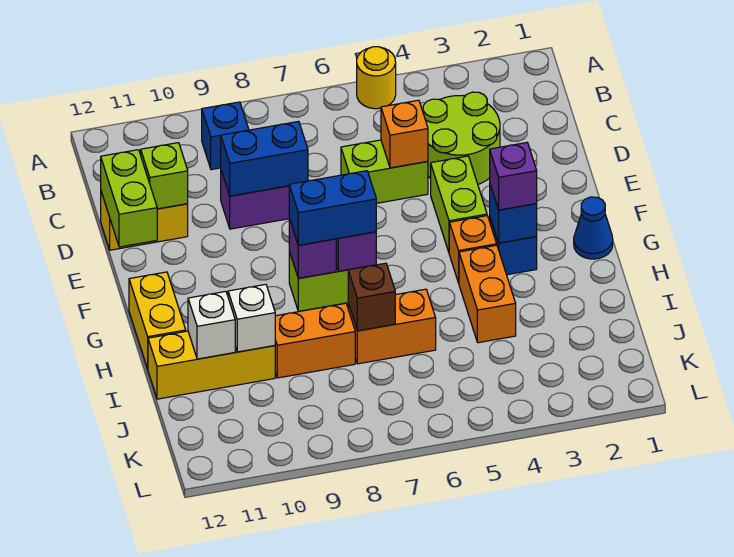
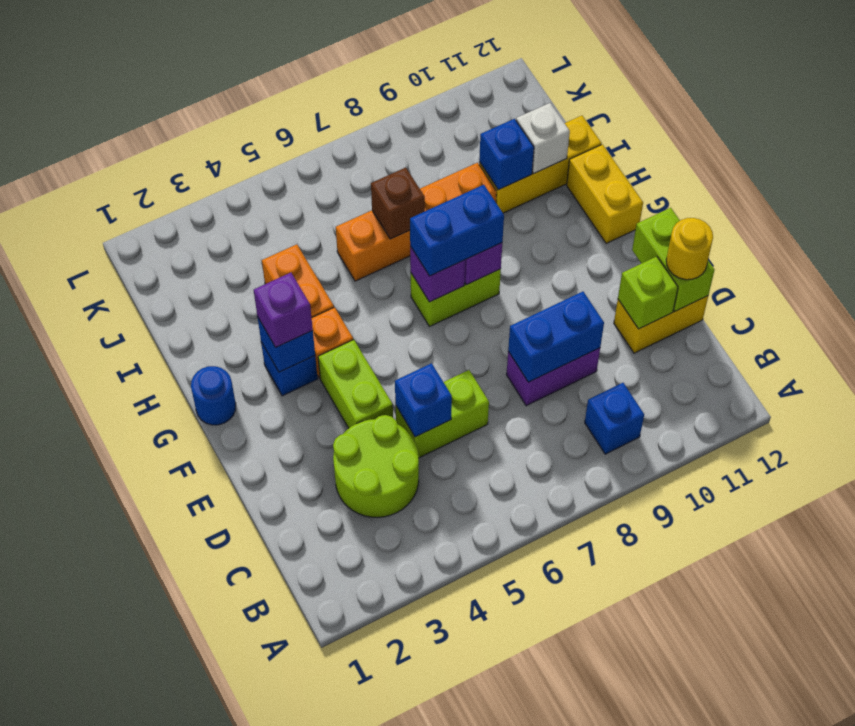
yellow 1x1 round brick [357,47,396,109] -> yellow 1x1 round brick moved to [666,218,713,280]
orange 1x1 brick [381,100,428,168] -> blue 1x1 brick [395,363,452,437]
blue 1x1 cone [574,197,613,259] -> blue 1x1 round brick [191,366,236,425]
white 1x1 brick [228,284,275,352] -> blue 1x1 brick [479,119,534,190]

